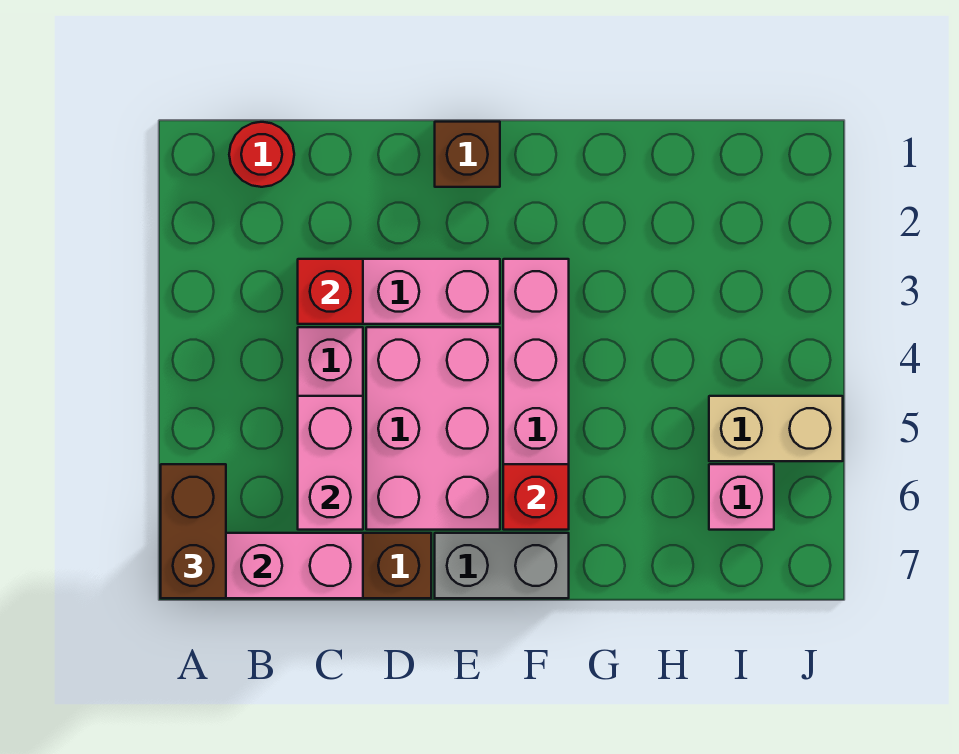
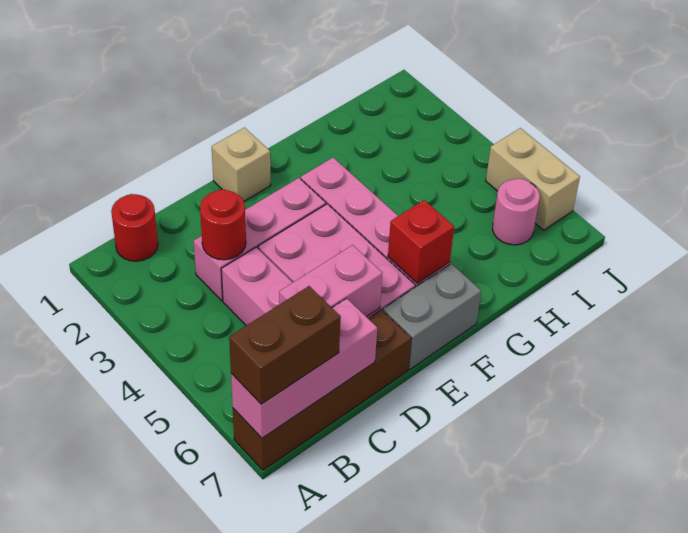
brown 1x2 brick [161,464,226,598] -> brown 1x2 brick turned to [229,286,341,404]
red 1x1 brick [298,259,363,324] -> red 1x1 round brick [200,190,246,260]
pink 1x2 brick [298,396,363,530] -> pink 1x2 brick turned to [279,245,382,317]
brown 1x1 brick [435,122,500,187] -> tan 1x1 brick [212,128,271,201]
tan 1x2 brick [709,396,843,461] -> tan 1x2 brick turned to [486,128,580,230]
pink 1x1 brick [709,464,774,530] -> pink 1x1 round brick [492,179,540,245]

